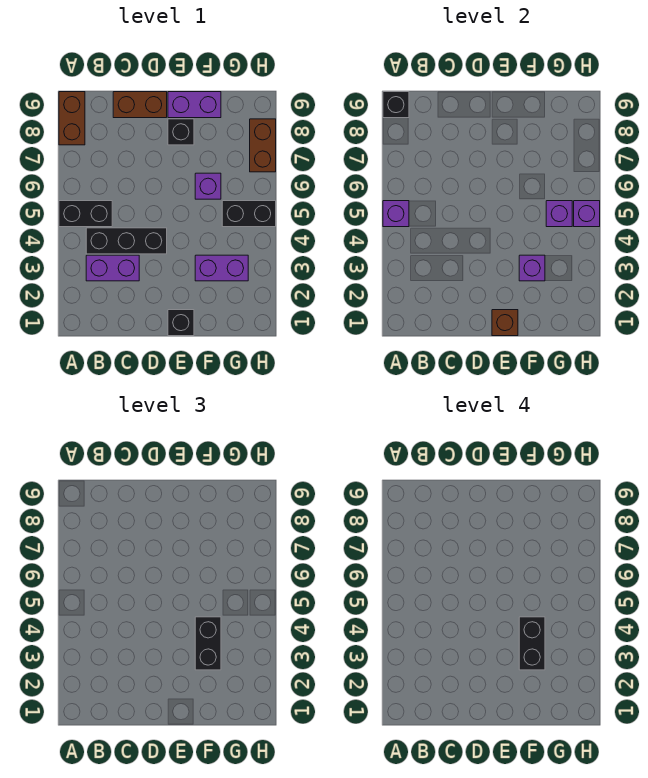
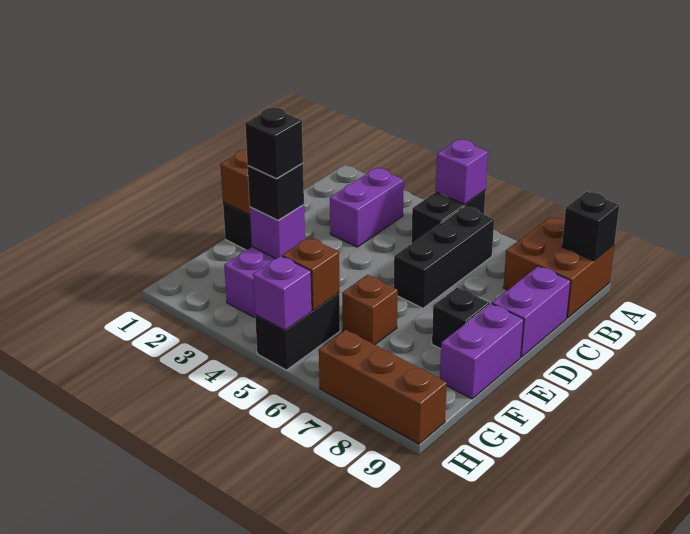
brown 1x2 brick [59,92,85,145] -> brown 2x2 brick [503,217,614,318]
black 1x3 brick [86,228,167,254] -> black 1x3 brick moved to [394,206,494,308]
brown 1x2 brick [113,92,167,118] -> purple 1x2 brick [492,266,571,357]
black 1x2 brick [195,617,221,670] -> black 1x1 brick [248,163,304,220]
black 1x2 brick [519,617,545,670] -> black 1x1 brick [245,107,303,179]
purple 1x1 brick [195,173,221,199] -> brown 1x1 brick [342,275,398,345]
purple 1x1 brick [546,201,572,227] -> brown 1x1 brick [282,238,339,311]
brown 1x2 brick [250,119,276,172] -> brown 1x3 brick [319,330,447,444]

